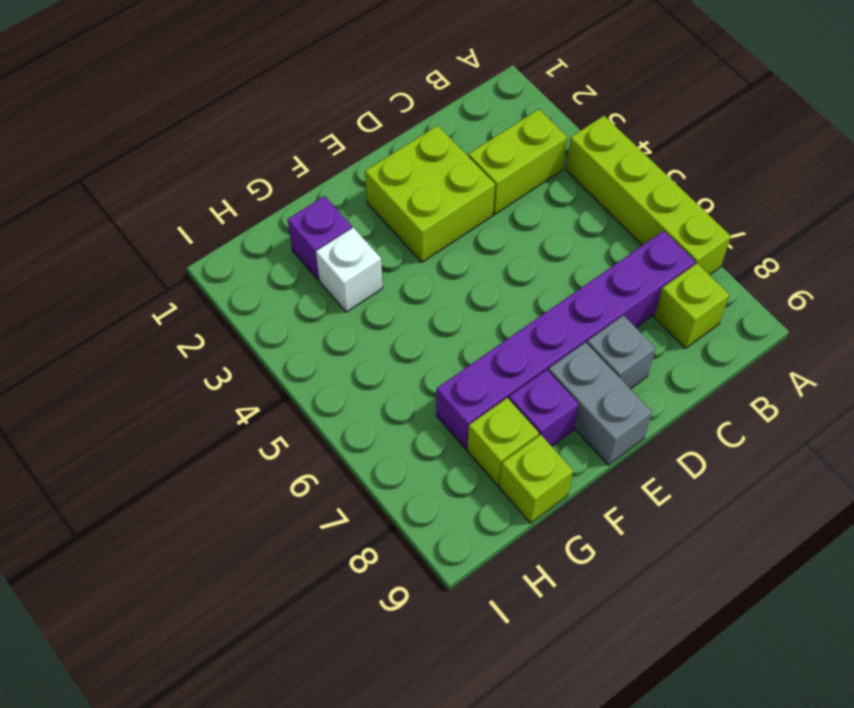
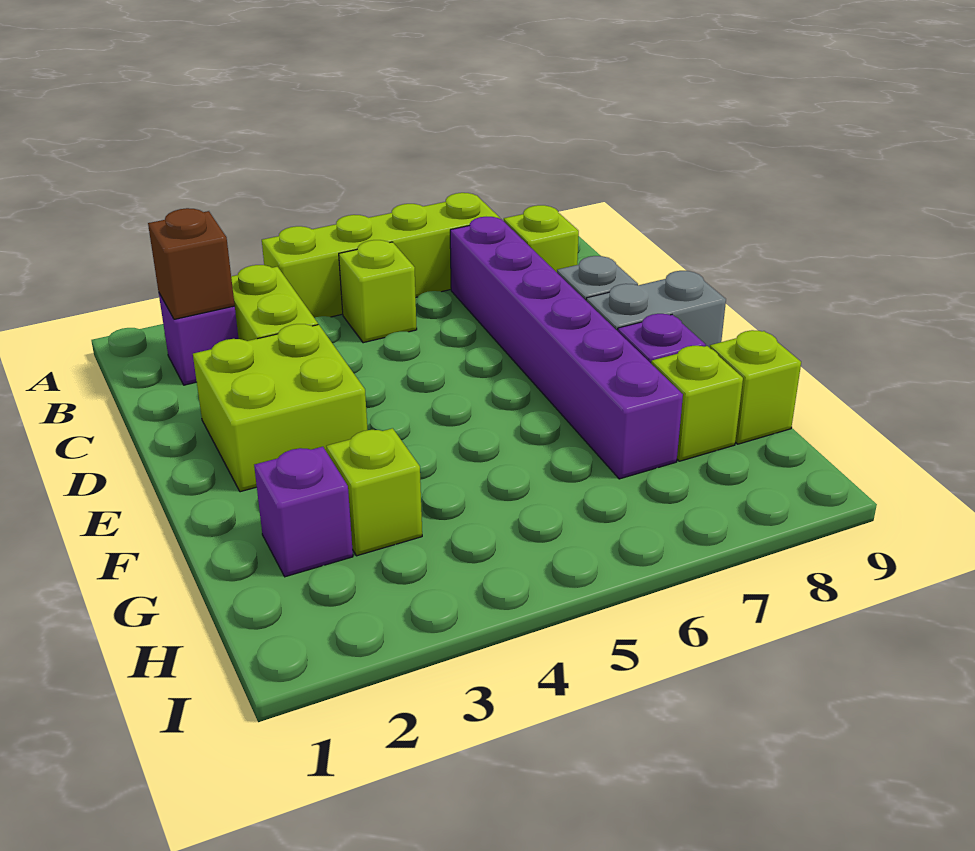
none -> purple 1x1 brick [159,294,239,385]
none -> brown 1x1 brick [148,208,235,319]
none -> lime 1x1 brick [339,240,417,343]
white 1x1 brick [316,228,383,312] -> lime 1x1 brick [326,428,422,556]

